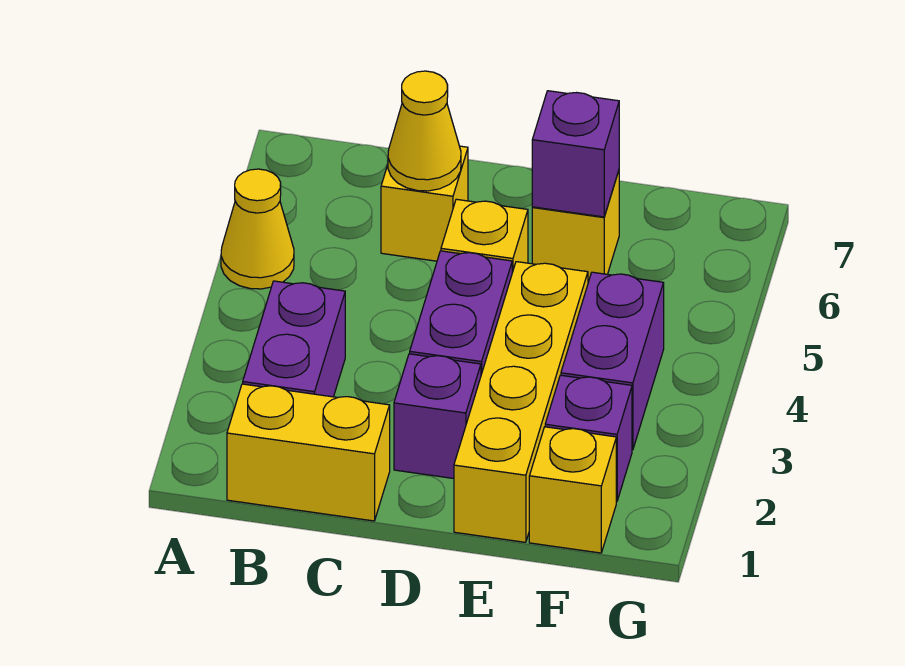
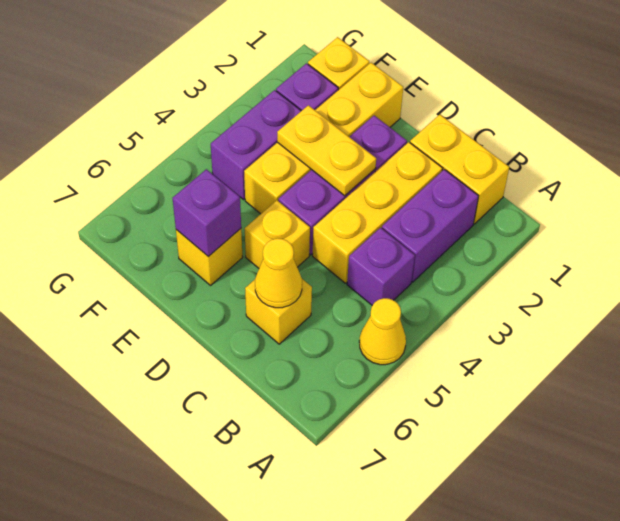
none -> purple 1x1 brick [347,228,415,305]
none -> yellow 1x3 brick [313,142,442,283]
none -> yellow 1x2 plate [277,105,376,196]

